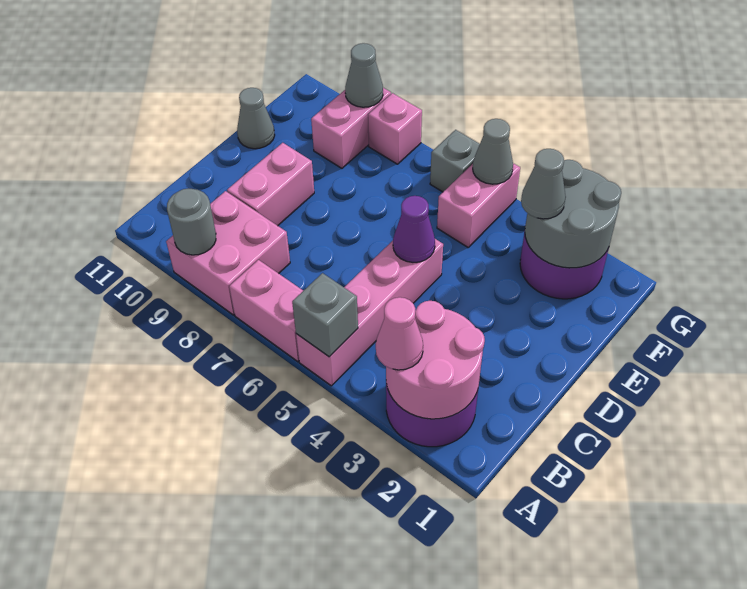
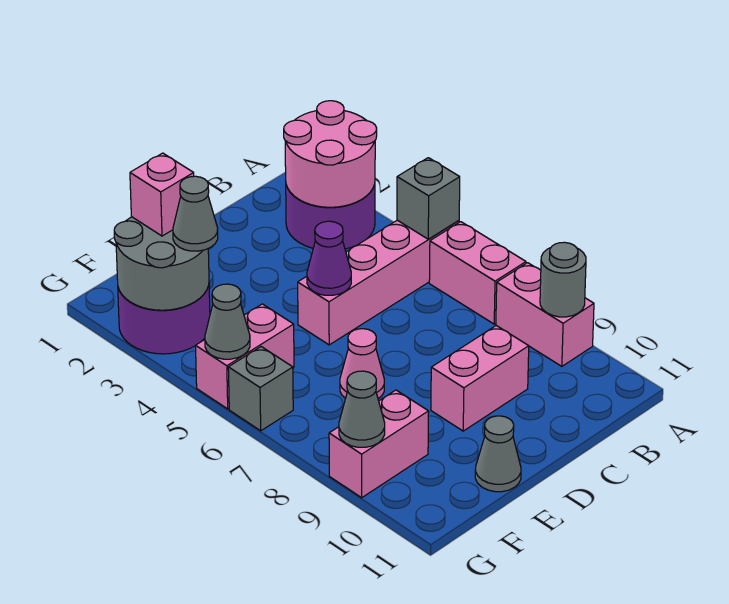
pink 1x1 cone [376,297,423,370] -> pink 1x1 cone moved to [340,329,384,399]
pink 2x2 brick [166,191,290,315] -> pink 1x2 brick [496,263,594,366]
pink 1x1 brick [368,93,422,164] -> pink 1x1 brick moved to [130,153,194,236]

